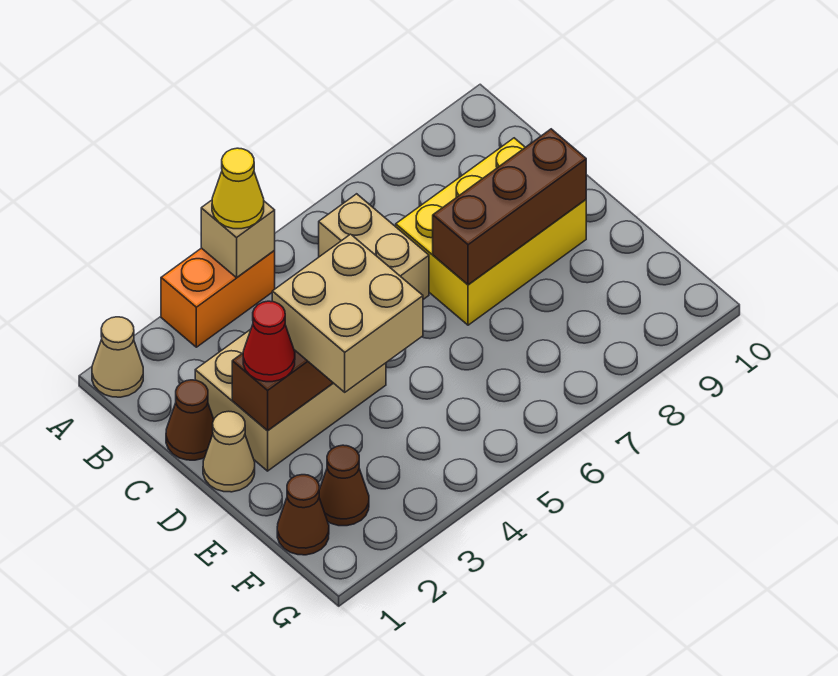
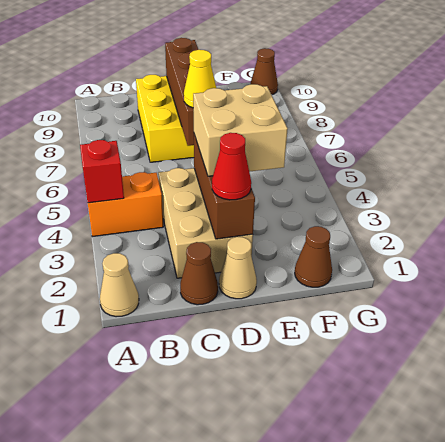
orange 1x2 brick [161,248,275,347] -> orange 1x2 brick turned to [88,172,163,237]
tan 1x1 brick [201,200,275,278] -> red 1x1 brick [80,140,124,203]
yellow 1x1 cone [212,148,264,229] -> yellow 1x1 cone moved to [184,50,216,108]
tan 1x2 brick [319,194,429,299] -> none
brown 1x3 brick [433,129,586,285] -> brown 1x4 brick [165,38,199,146]
brown 1x1 cone [319,445,369,526] -> brown 1x1 cone moved to [251,48,278,95]

